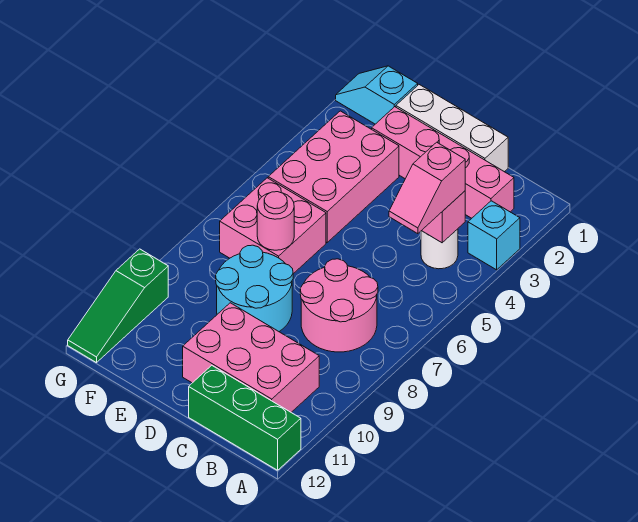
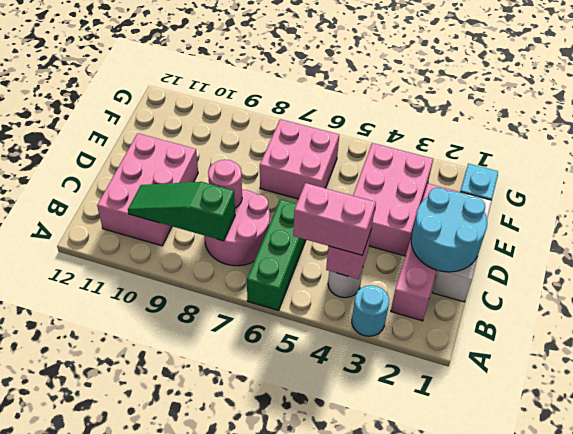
cyan 1x1 brick [468,201,520,270] -> cyan 1x1 round brick [352,285,389,336]
green 1x3 brick [189,365,301,470] -> green 1x3 brick moved to [247,199,306,310]
pink 1x2 slope [389,142,465,234] -> pink 1x2 brick [293,183,376,255]
cyan 2x2 round brick [216,245,293,331] -> cyan 2x2 round brick moved to [411,188,487,272]
pink 2x3 brick [268,111,399,242] -> pink 2x3 brick turned to [353,143,433,256]
pink 1x1 round brick [257,192,294,250] -> pink 1x1 round brick moved to [208,160,242,208]
green 1x3 slope [68,249,168,363] -> green 1x3 slope moved to [128,182,235,241]

